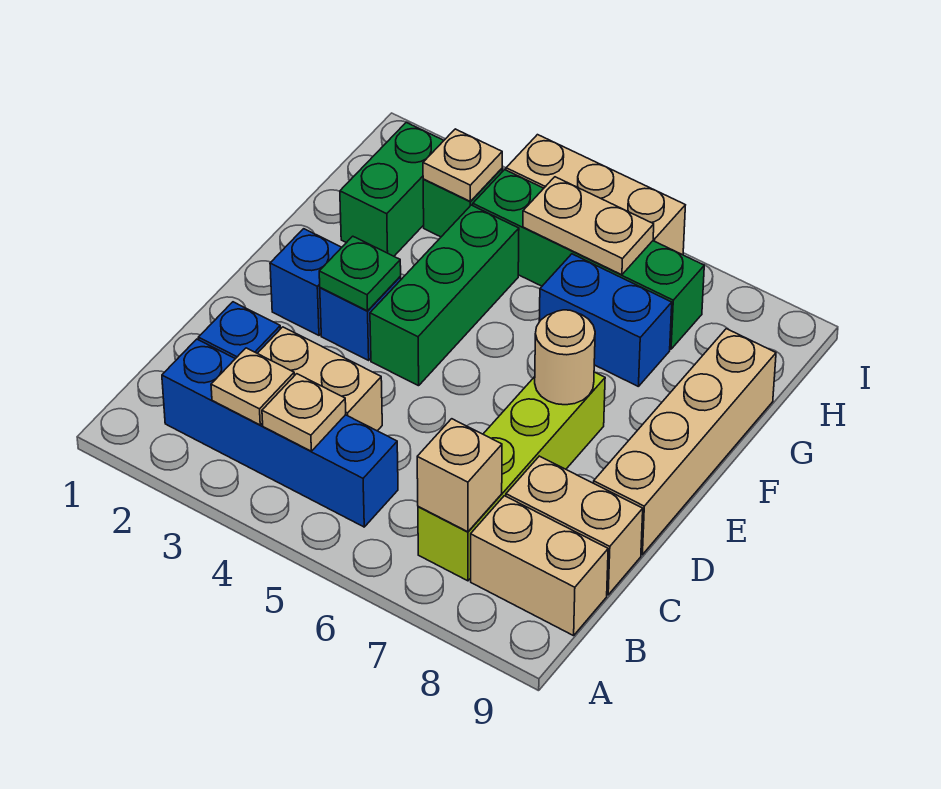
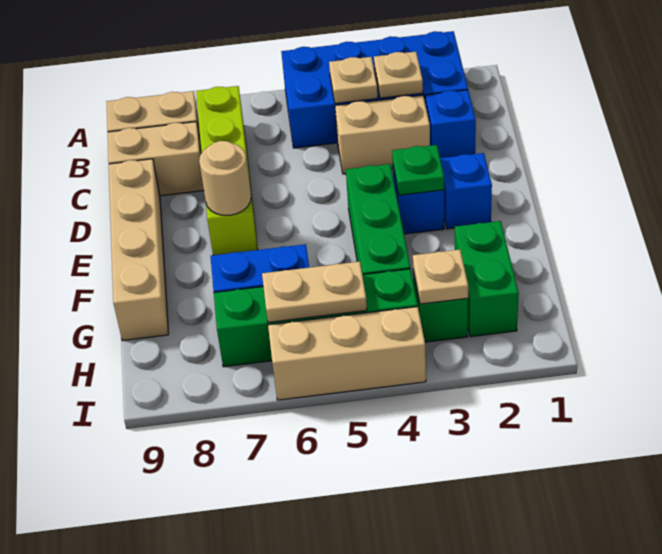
blue 1x4 brick [162,339,398,527] -> blue 2x4 brick [281,31,468,148]
tan 1x1 brick [417,419,502,532] -> none

